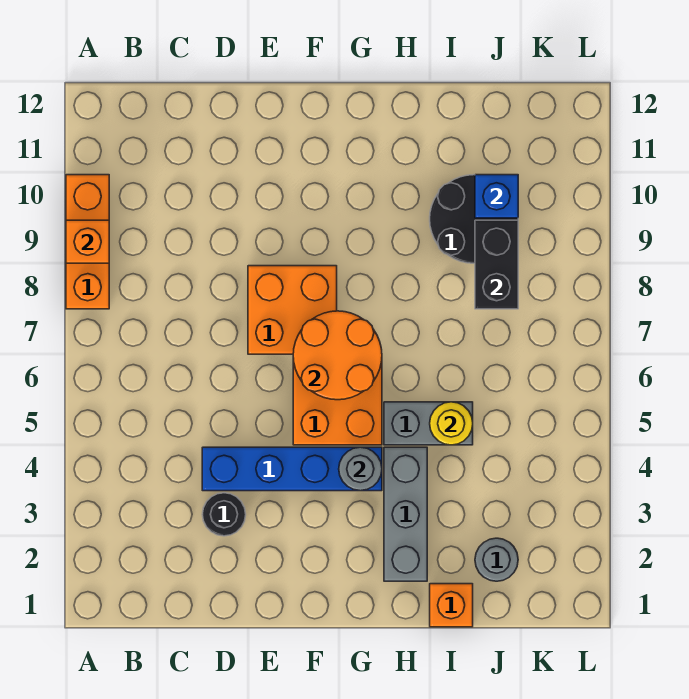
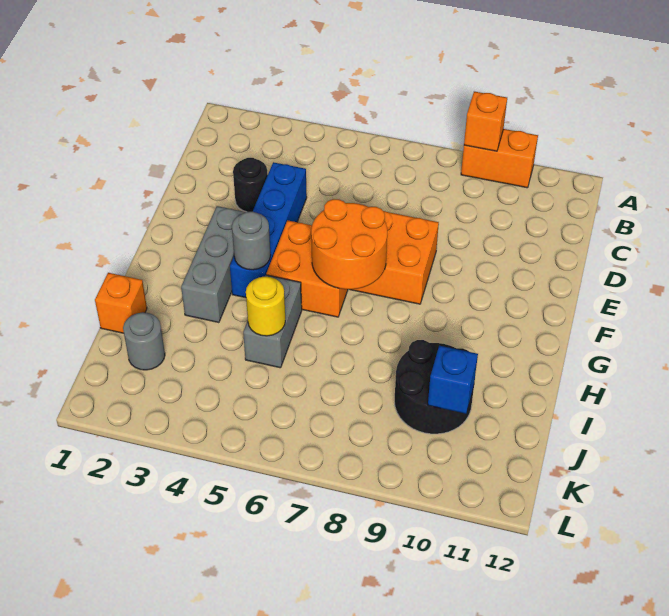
orange 1x3 brick [66,175,109,309] -> orange 1x2 brick [461,129,538,188]
grey 1x3 brick [384,447,427,581] -> grey 1x3 brick turned to [181,206,246,323]
black 1x2 brick [475,220,518,309] -> none

